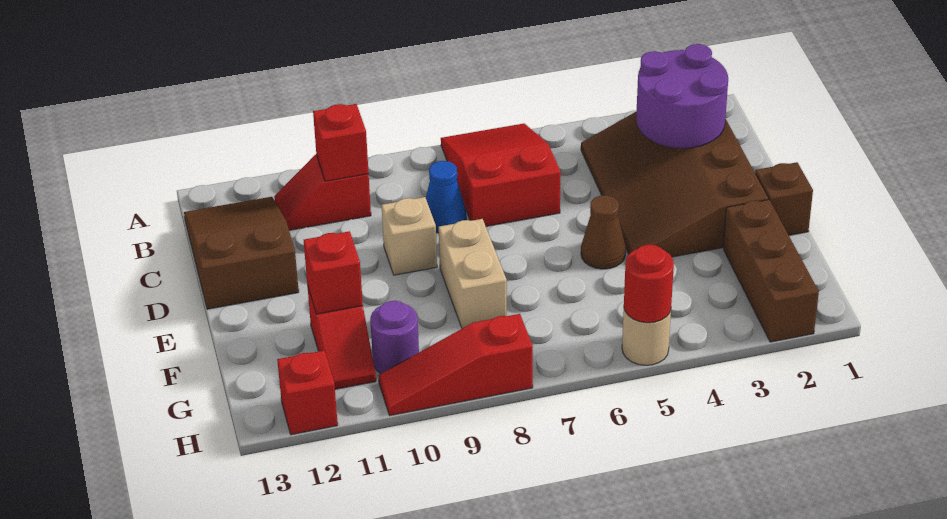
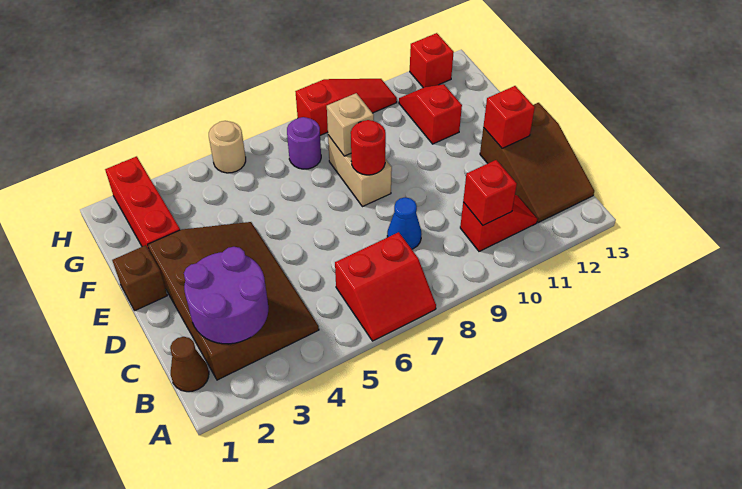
red 2x3 slope [441,124,561,226] -> red 2x2 slope [335,232,436,341]
tan 1x1 brick [382,197,437,275] -> tan 1x1 brick moved to [327,93,374,156]
brown 1x1 cone [581,195,626,269] -> brown 1x1 cone moved to [170,337,209,392]
brown 1x3 brick [723,200,819,342] -> red 1x3 brick [105,156,180,249]
red 1x1 brick [304,231,363,314] -> red 1x1 brick moved to [483,86,535,148]
purple 1x1 round brick [370,301,419,374] -> purple 1x1 round brick moved to [287,117,321,169]
red 1x1 round brick [624,245,674,323] -> red 1x1 round brick moved to [351,120,386,175]

